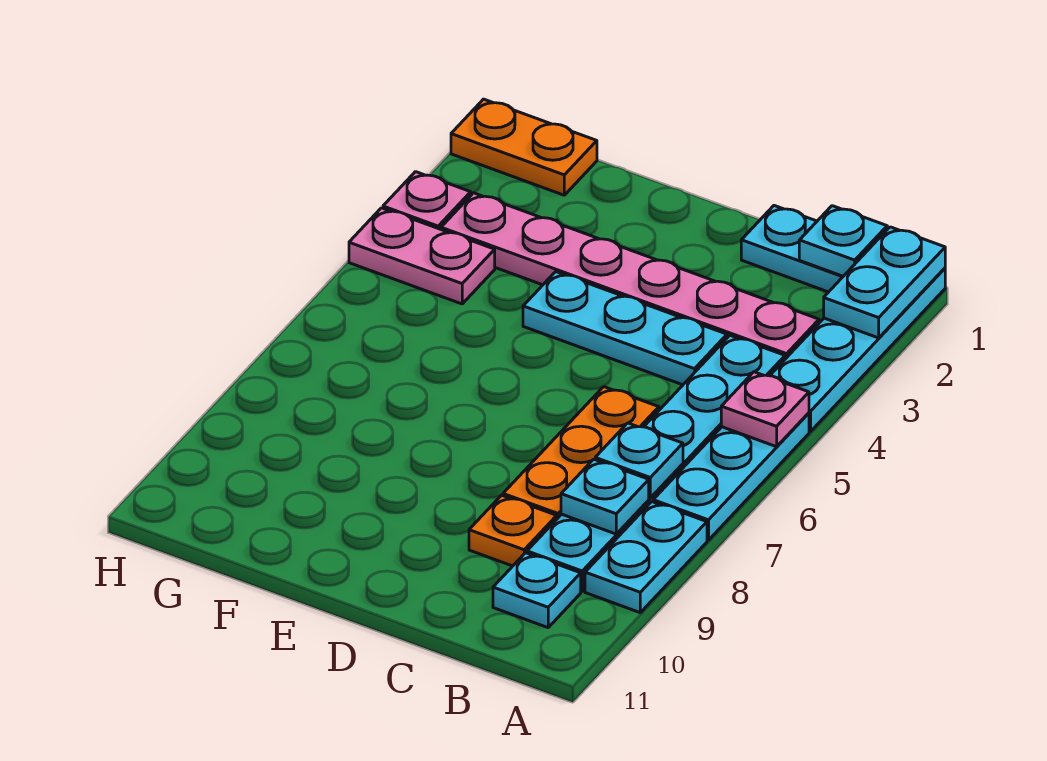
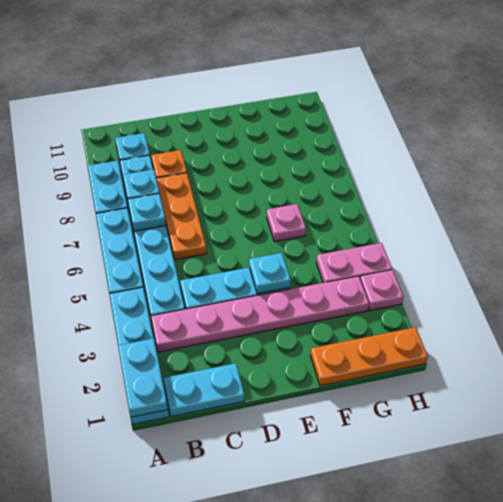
pink 1x1 plate [721,372,809,447] -> pink 1x1 plate moved to [267,204,306,242]
cyan 1x1 plate [799,206,887,276] -> cyan 1x1 plate moved to [249,253,291,294]
orange 1x2 plate [451,99,597,195] -> orange 1x3 plate [310,327,428,386]

